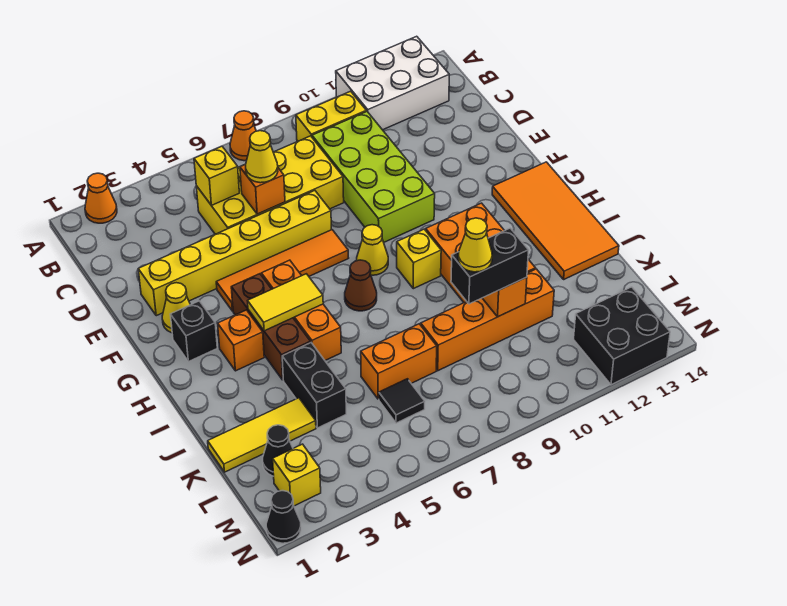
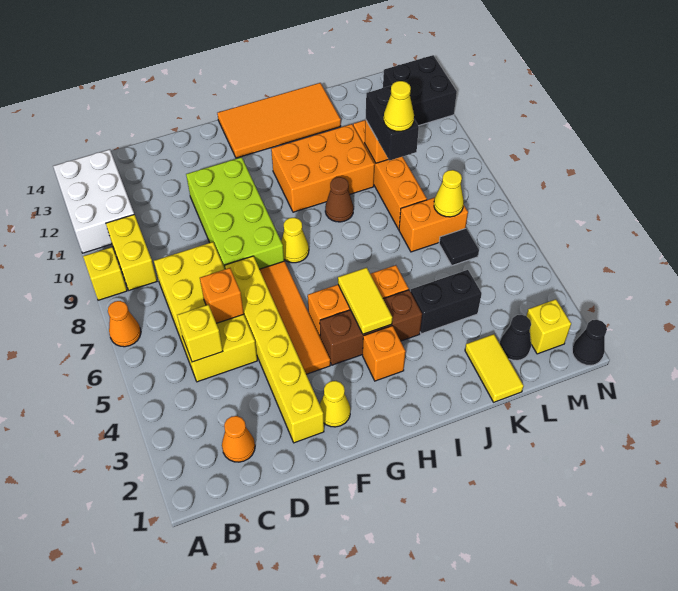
orange 1x1 cone [85,173,117,223] -> orange 1x1 cone moved to [222,416,255,462]
lime 2x4 brick [312,111,435,242] -> lime 2x4 brick turned to [186,157,284,269]
yellow 1x1 cone [246,131,278,183] -> yellow 1x1 cone moved to [434,170,464,217]
black 1x1 brick [170,301,217,362] -> none
brown 1x1 cone [345,260,377,311] -> brown 1x1 cone moved to [325,177,354,222]
yellow 1x1 brick [397,229,441,289] -> yellow 1x1 brick moved to [83,247,127,300]
yellow 1x3 tile [208,398,316,472] -> yellow 1x2 tile [465,334,524,402]
orange 1x2 brick [361,324,437,399] -> orange 1x2 brick turned to [399,197,468,252]

